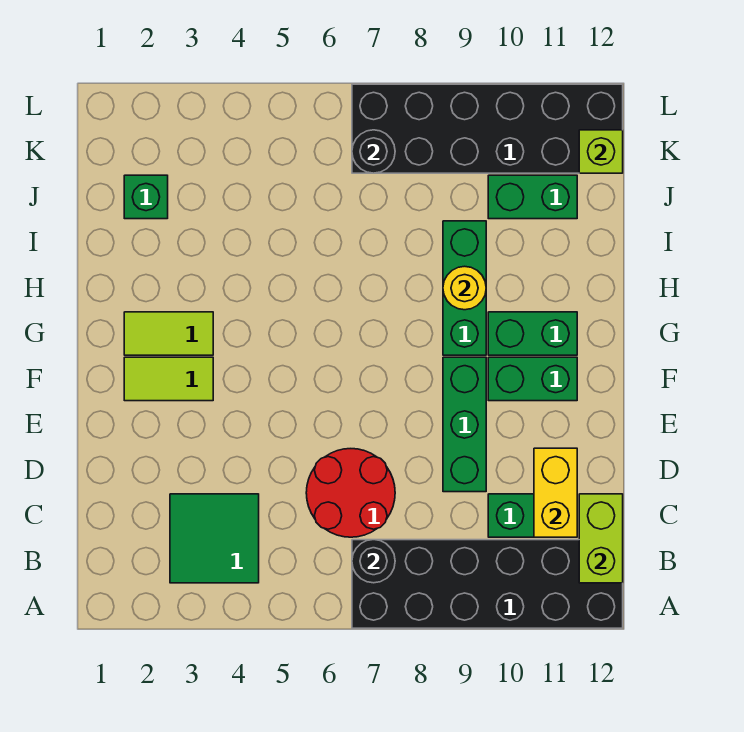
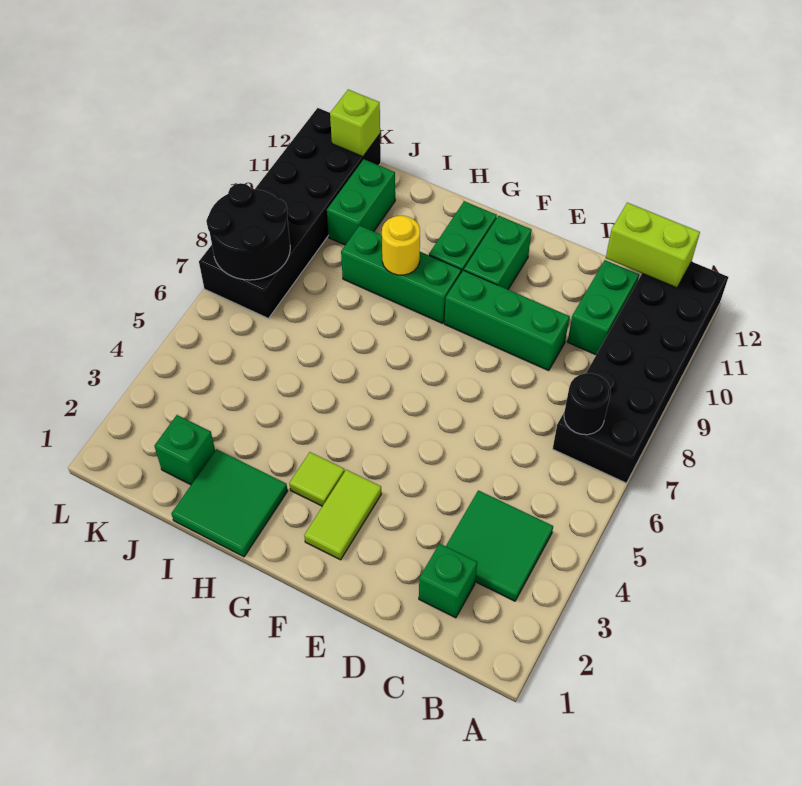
none -> green 1x1 brick [419,544,477,618]
red 2x2 round brick [306,449,395,537] -> none
yellow 1x2 brick [534,448,577,537] -> none
lime 1x2 tile [124,312,213,355] -> lime 1x1 tile [289,452,345,506]
none -> green 2x2 tile [171,449,288,557]
black 1x1 round brick [352,130,395,173] -> black 2x2 round brick [206,183,290,280]

